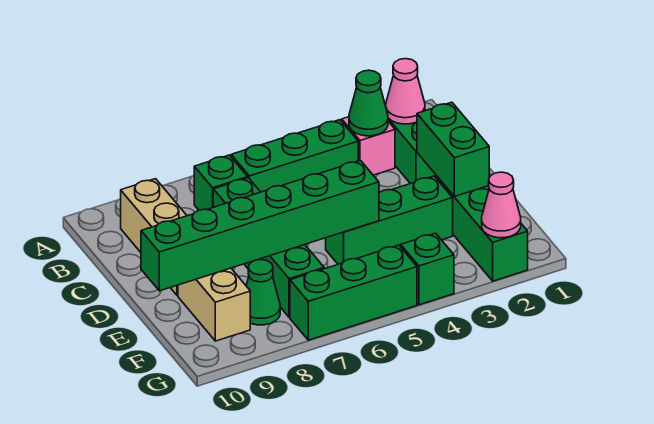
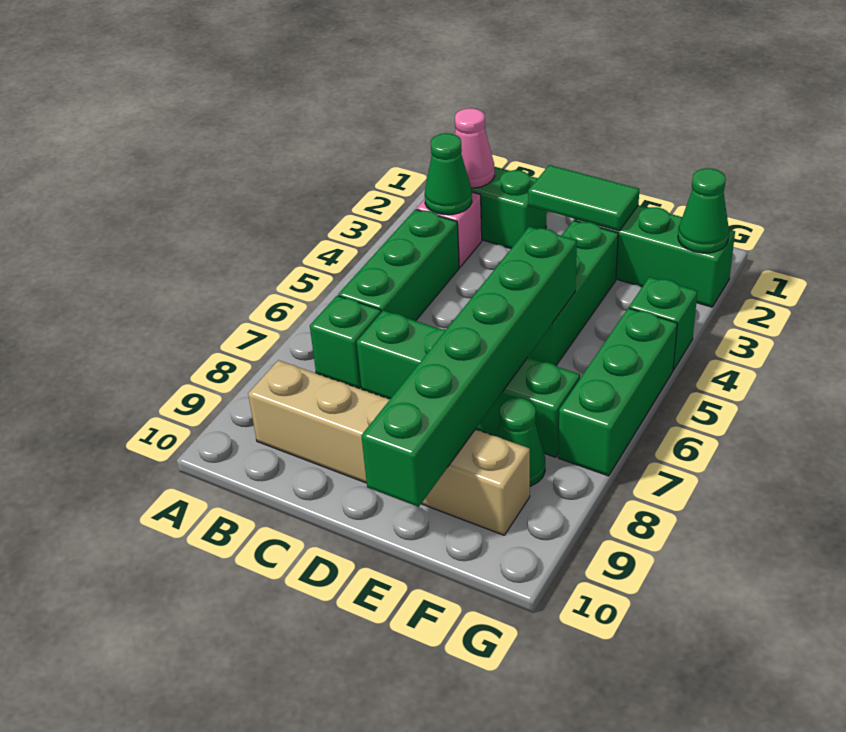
green 1x2 brick [417,102,489,196] -> green 1x2 tile [528,165,639,231]
pink 1x1 cone [482,172,521,238] -> green 1x1 cone [678,168,729,253]

